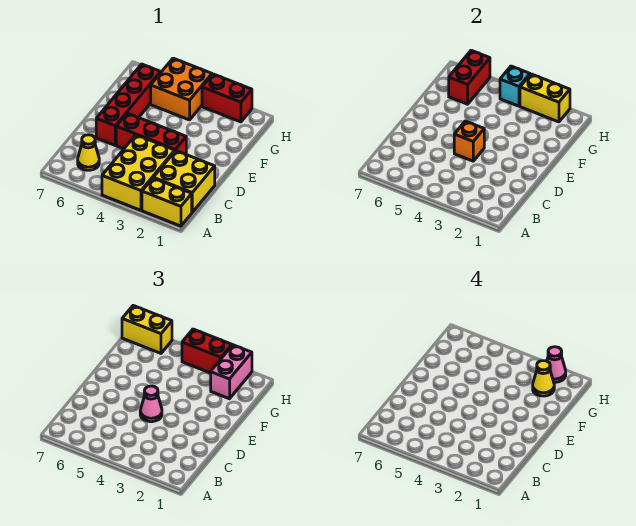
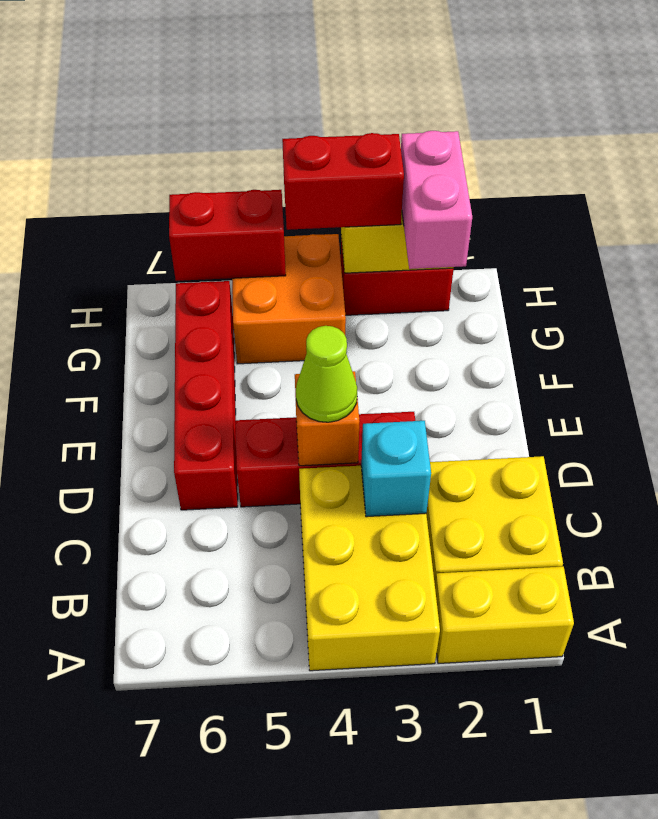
yellow 1x1 cone [78,135,99,170] -> none
pink 1x1 cone [140,386,162,422] -> lime 1x1 cone [296,326,357,422]
yellow 1x1 cone [533,361,554,396] -> none
red 1x2 brick [449,50,490,104] -> red 1x2 brick turned to [169,190,286,281]
pink 1x1 cone [547,347,566,382] -> none
cyan 1x1 brick [500,66,530,106] -> cyan 1x1 brick moved to [361,421,431,517]
yellow 1x2 brick [122,306,172,353] -> none

